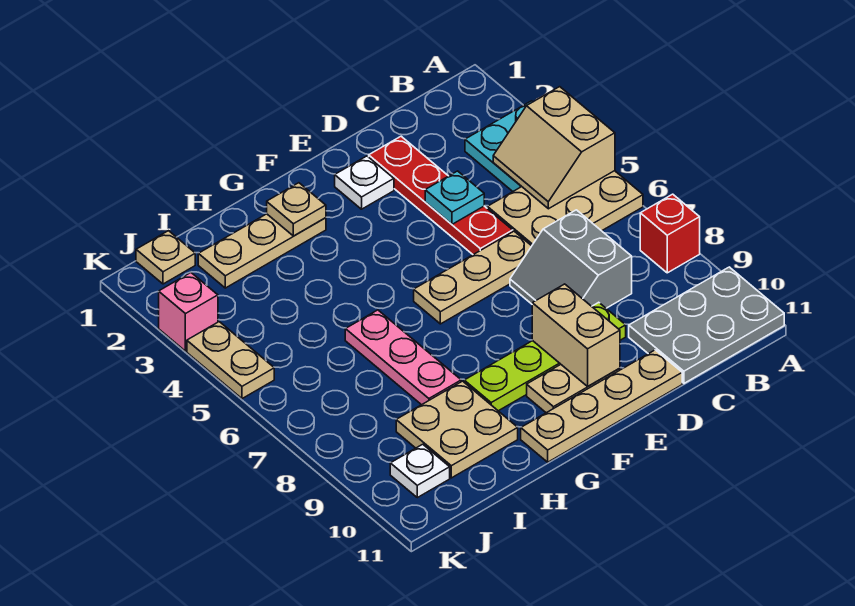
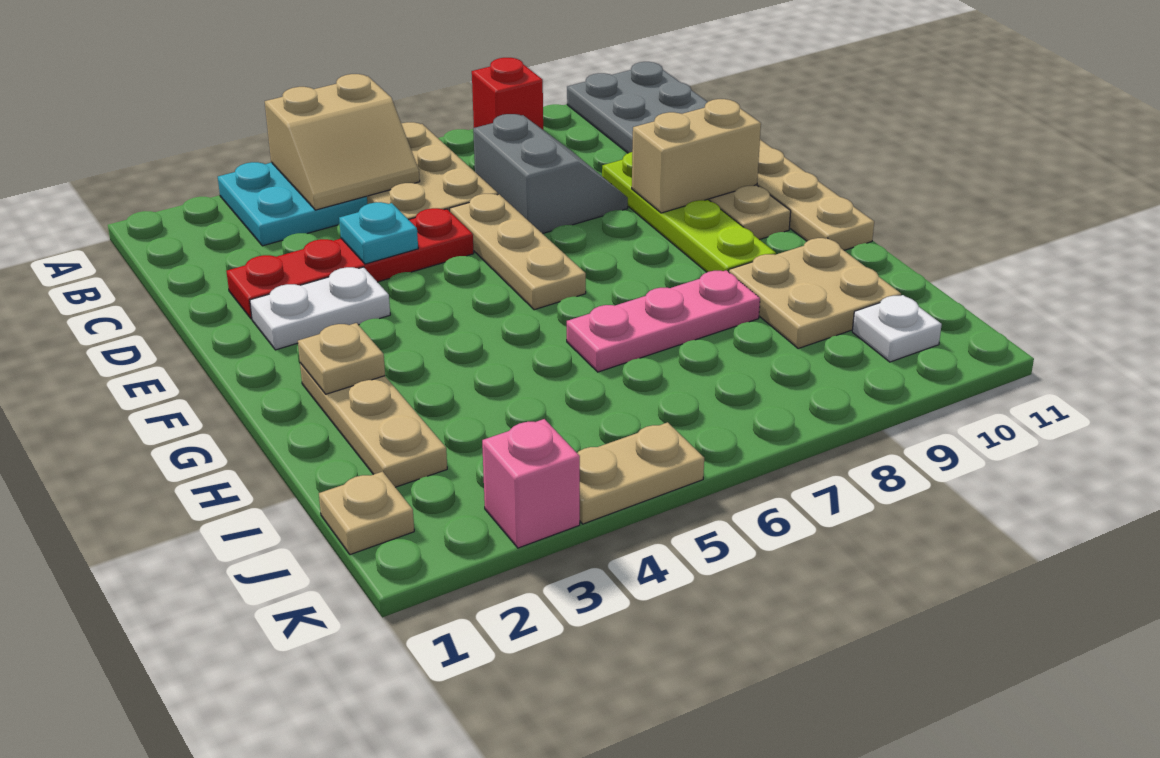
grey 2x2 slope [510,210,632,308] -> grey 2x2 slope turned to [473,114,628,234]
white 1x1 plate [335,156,394,209] -> white 1x2 plate [250,267,390,350]

